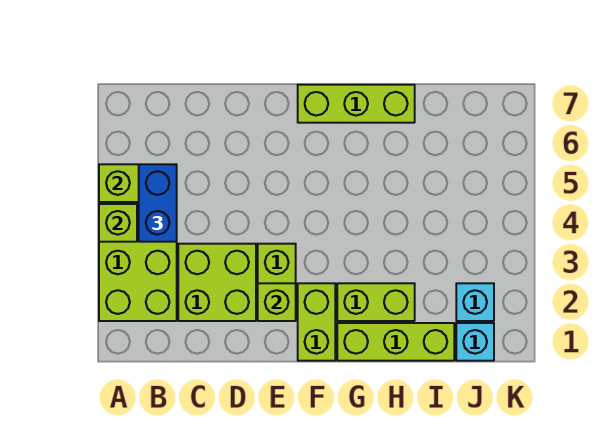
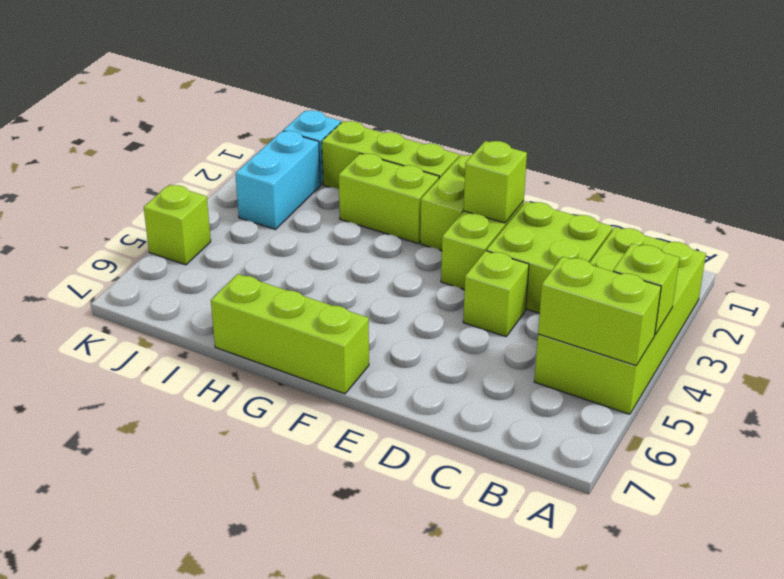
blue 1x2 brick [139,164,177,242] -> none
none -> lime 1x1 brick [463,251,529,337]
cyan 1x1 brick [456,283,494,321] -> cyan 1x2 brick [235,131,320,229]
none -> lime 1x1 brick [144,185,211,265]

